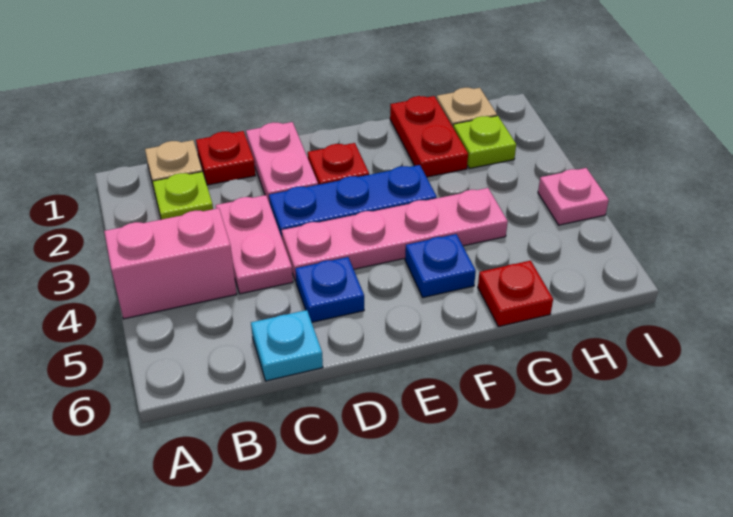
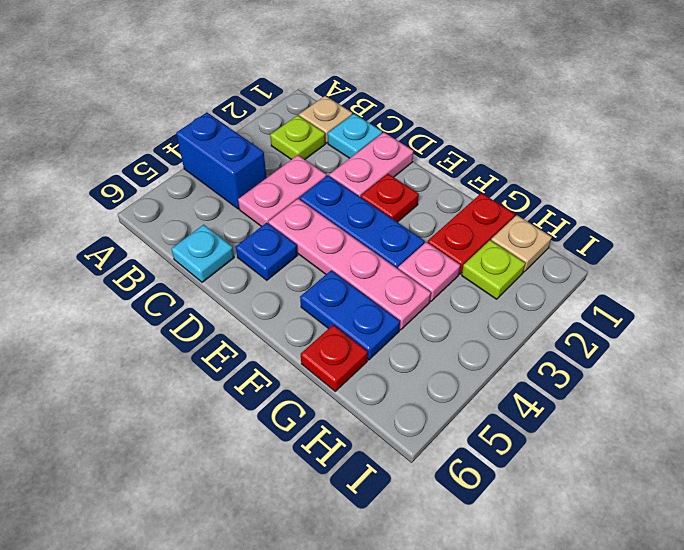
pink 1x2 brick [104,208,237,319] -> blue 1x2 brick [176,113,267,209]
red 1x1 plate [196,131,255,185] -> cyan 1x1 plate [328,114,382,158]
blue 1x1 plate [405,234,476,297] -> blue 1x2 plate [300,270,400,360]
pink 1x1 plate [538,168,609,225] -> pink 1x1 plate moved to [398,242,460,301]

